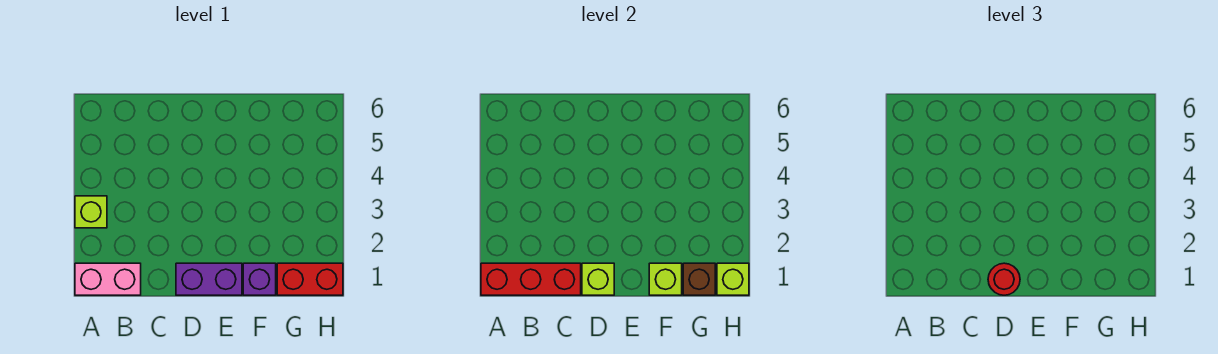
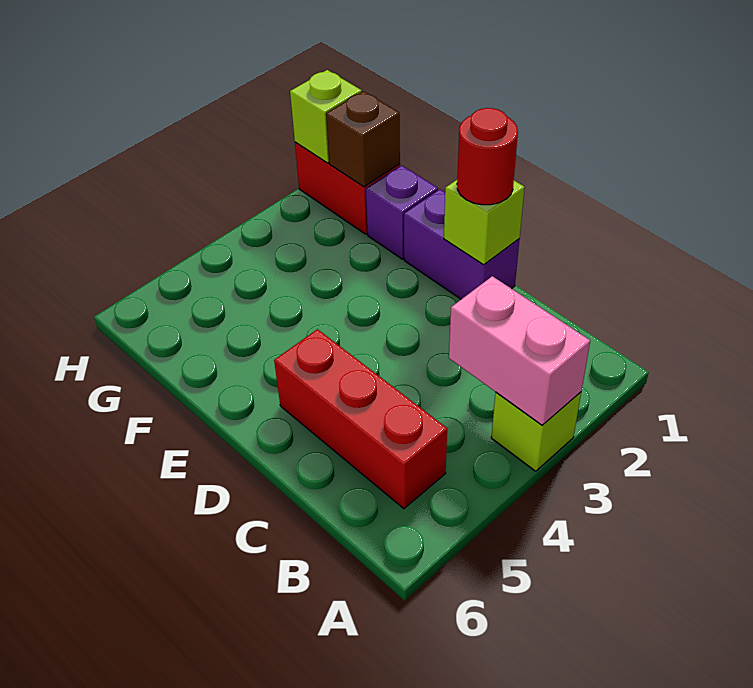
pink 1x2 brick [75,263,141,295] -> pink 1x2 brick moved to [449,276,590,425]
red 1x3 brick [481,263,581,295] -> red 1x3 brick moved to [274,329,447,509]
lime 1x1 brick [649,263,682,295] -> none

